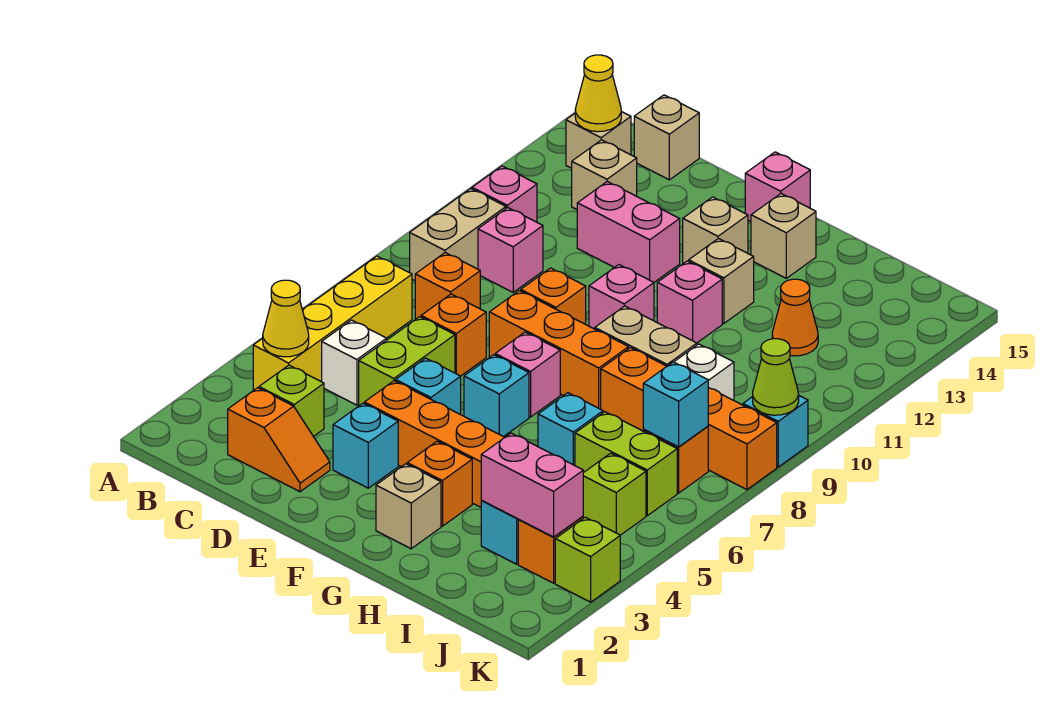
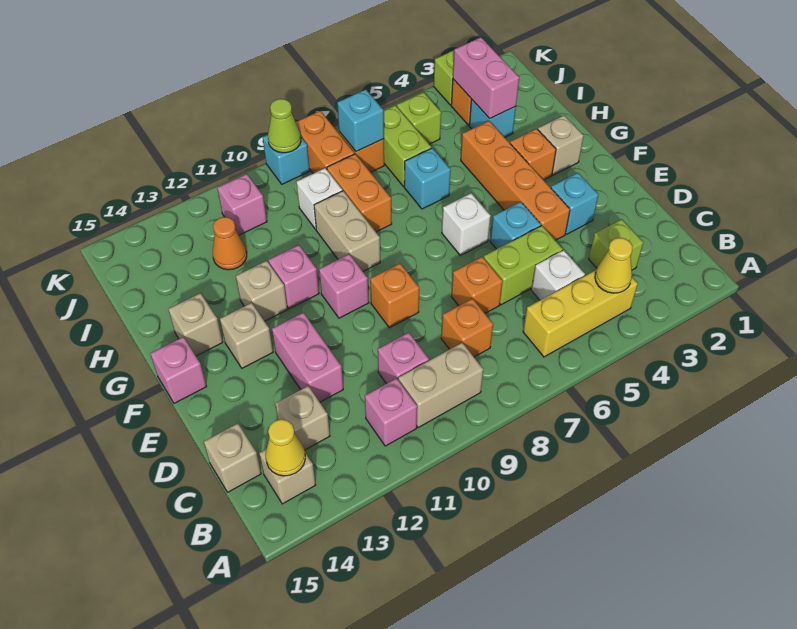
yellow 1x4 brick [253,256,412,390] -> yellow 1x3 brick [523,270,638,357]
orange 1x2 slope [228,388,330,492] -> none
orange 1x3 brick [489,291,629,409] -> none
cyan 1x1 brick [464,355,529,437] -> white 1x1 brick [442,193,491,255]
pink 1x1 brick [495,332,560,417] -> pink 1x1 brick moved to [217,174,267,235]

